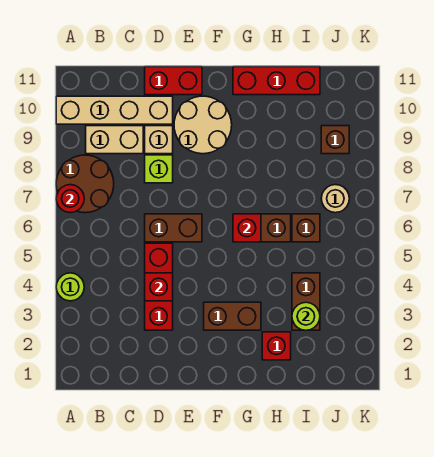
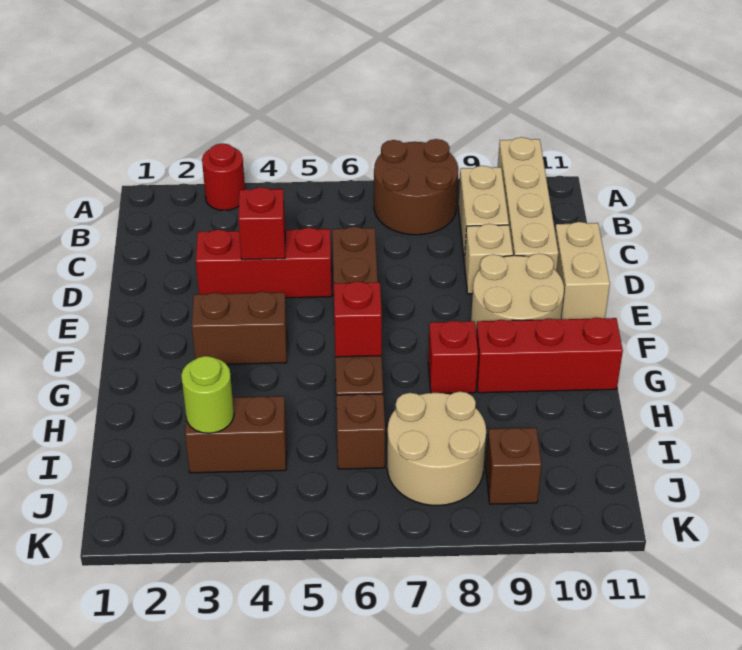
lime 1x1 round brick [56,273,84,301] -> none
red 1x1 round brick [56,185,84,213] -> red 1x1 round brick moved to [202,143,245,210]
lime 1x1 brick [145,155,173,183] -> none
red 1x2 brick [145,67,202,95] -> tan 1x2 brick [555,222,610,319]
brown 1x2 brick [204,302,261,330] -> brown 1x2 brick turned to [192,292,287,364]
red 1x3 brick [233,67,320,95] -> red 1x3 brick turned to [476,317,623,393]
red 1x1 brick [262,332,291,360] -> red 1x1 brick moved to [428,321,478,393]
tan 1x1 round brick [321,185,349,213] -> tan 2x2 round brick [387,392,486,506]

